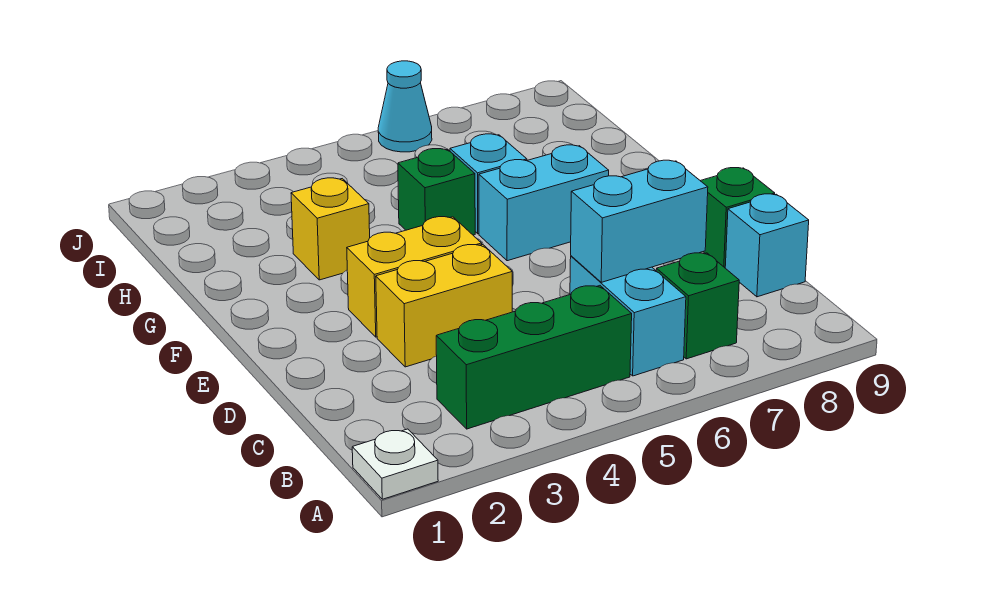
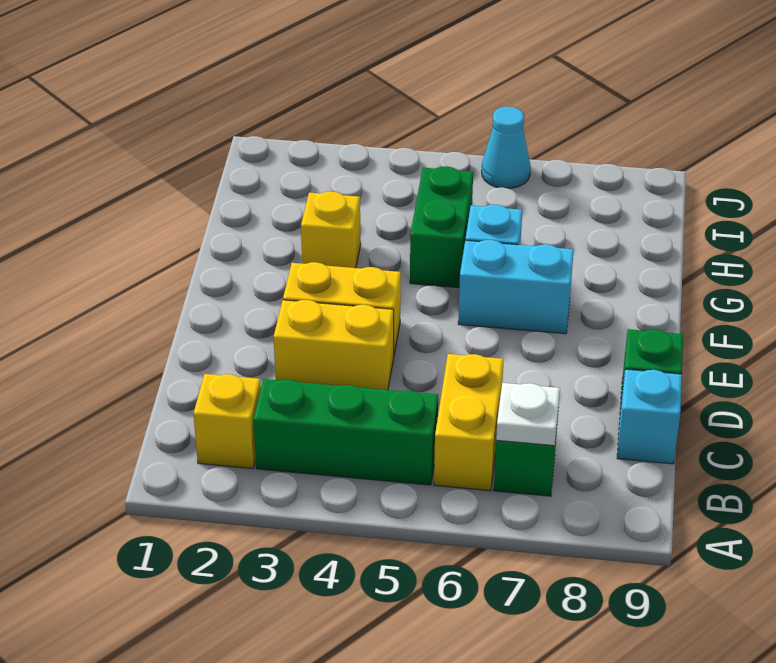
white 1x1 plate [352,429,438,499] -> white 1x1 plate moved to [496,383,560,446]
none -> yellow 1x1 brick [193,374,261,469]
cyan 1x2 brick [570,256,686,376] -> yellow 1x2 brick [434,354,504,491]
cyan 1x2 brick [571,160,708,282] -> none
green 1x1 brick [398,149,475,235] -> green 1x2 brick [410,166,473,288]

